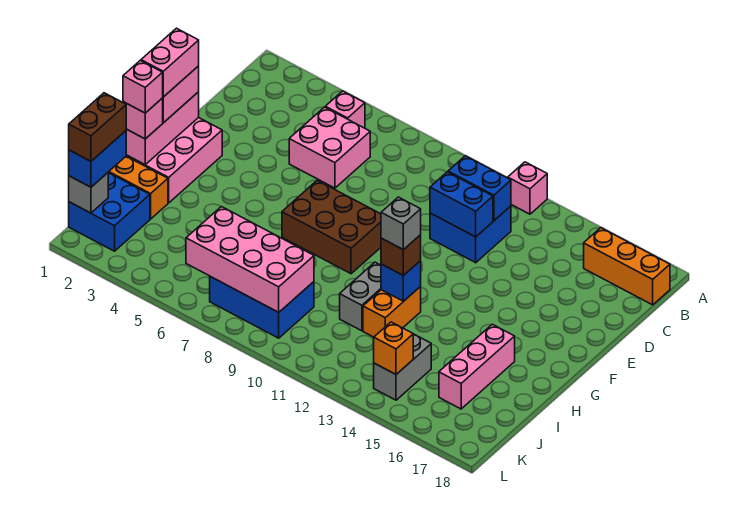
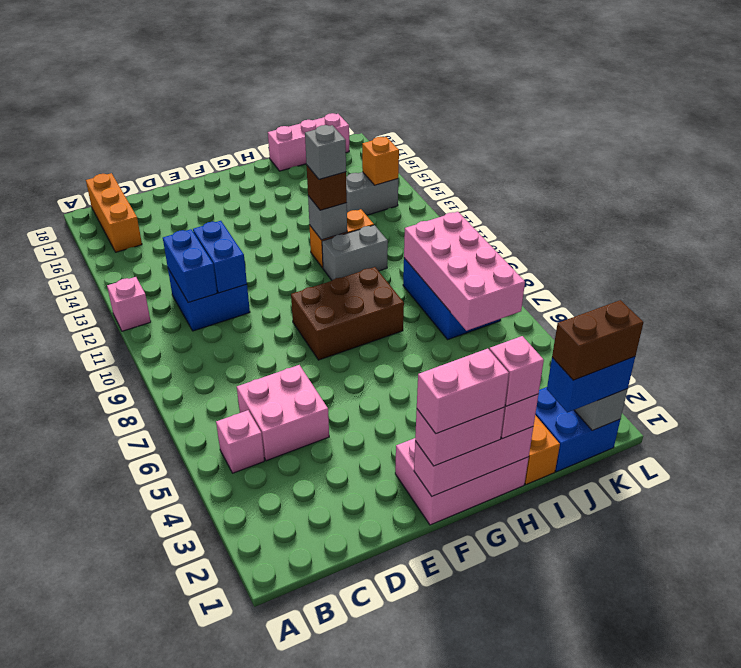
brown 2x3 brick [282,180,381,274] -> brown 2x3 brick turned to [291,267,404,360]
blue 1x1 brick [381,261,421,301] -> grey 1x1 brick [308,196,347,240]
pink 1x3 brick [439,324,515,409] -> pink 1x3 brick moved to [268,113,349,171]

